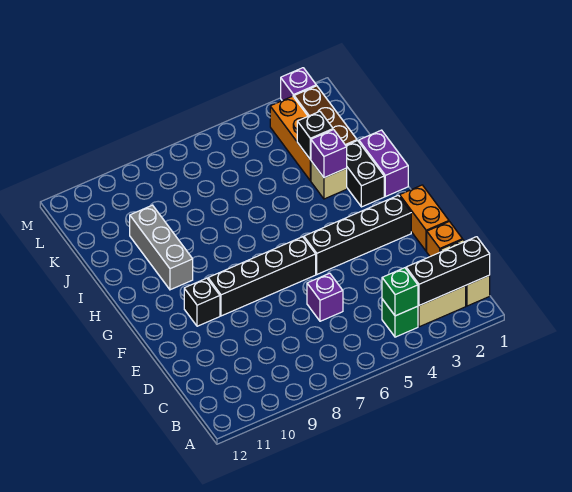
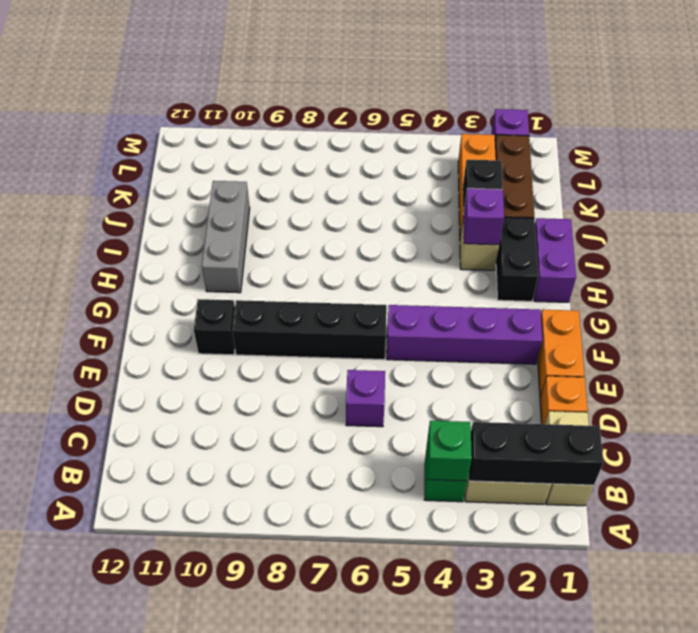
black 1x4 brick [304,195,411,274] -> purple 1x4 brick [387,305,542,364]

